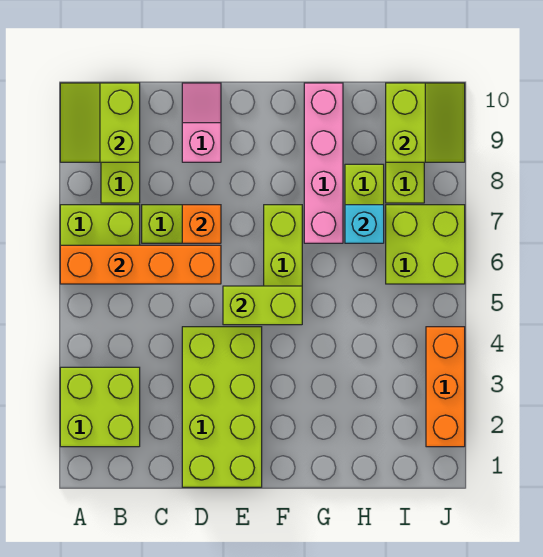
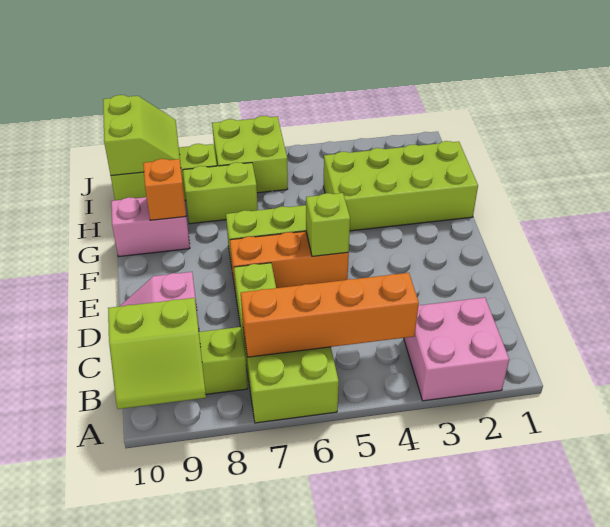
lime 2x2 brick [60,367,140,447] -> pink 2x2 brick [404,297,509,401]
orange 1x4 brick [60,245,221,284] -> orange 1x4 brick turned to [241,273,419,357]
lime 2x4 brick [182,327,262,487] -> lime 2x4 brick moved to [323,141,478,231]
orange 1x1 brick [182,205,221,243] -> orange 1x1 brick moved to [143,159,186,220]
lime 1x2 brick [223,286,302,325] -> lime 1x1 brick [306,193,350,256]
pink 1x4 brick [304,83,343,243] -> pink 1x2 brick [111,197,190,257]
cyan 1x1 brick [345,205,384,243] -> none
lime 2x2 slope [386,83,465,162] -> lime 2x2 slope turned to [103,95,181,176]
orange 1x3 brick [426,327,465,447] -> orange 1x3 brick moved to [230,231,349,293]

